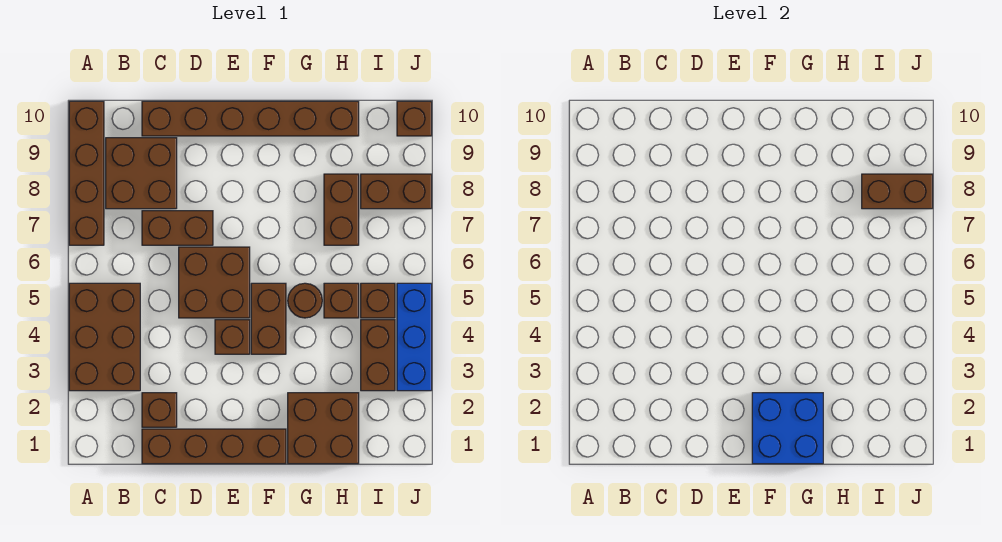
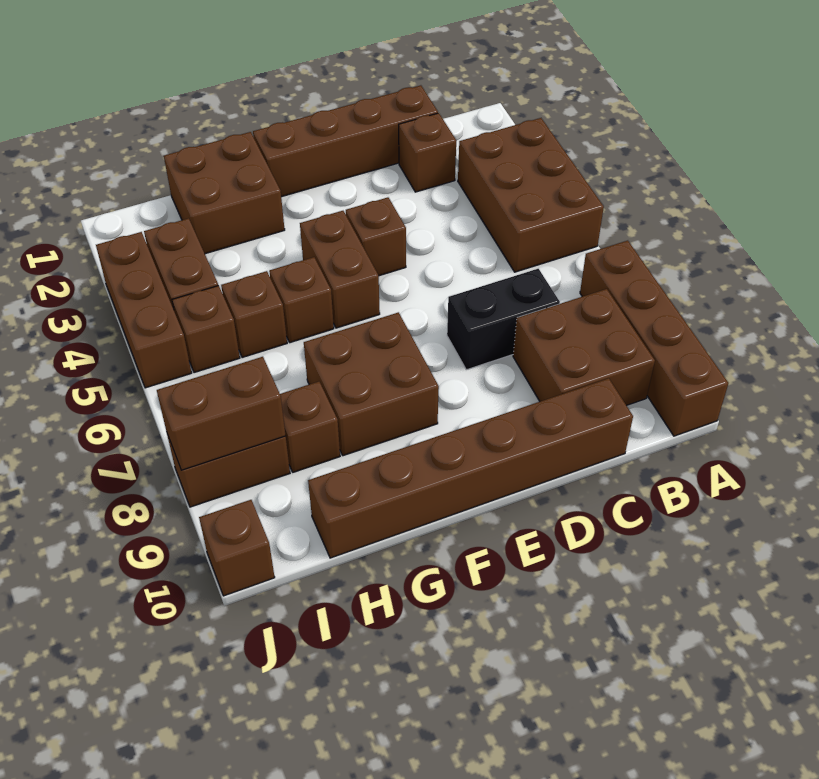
brown 1x2 brick [142,211,213,245] -> black 1x2 brick [447,269,560,370]
brown 2x2 brick [179,247,250,318] -> brown 2x2 brick moved to [304,312,439,456]
blue 2x2 brick [752,393,823,464] -> none
brown 1x1 round brick [288,283,322,318] -> brown 1x1 brick [269,257,334,343]
brown 1x2 brick [324,174,359,245] -> brown 1x1 brick [280,382,340,472]
blue 1x3 brick [397,283,432,391] -> brown 1x3 brick [96,232,192,388]

